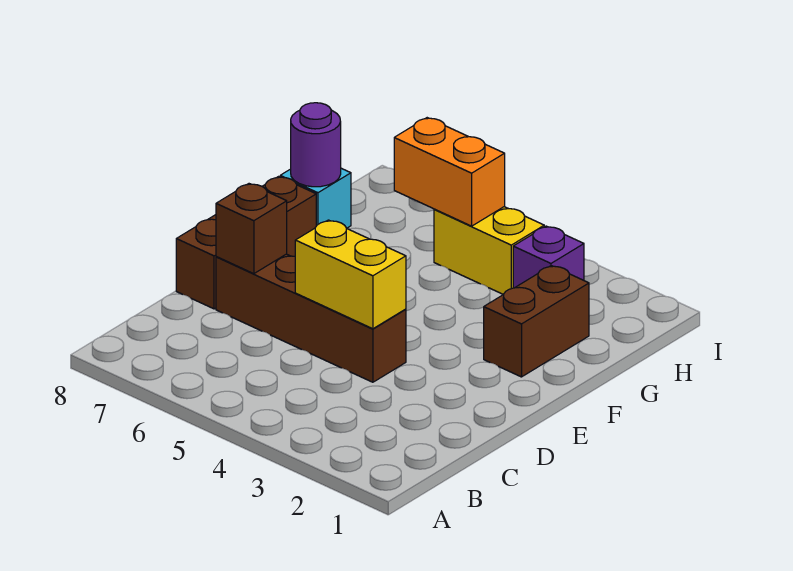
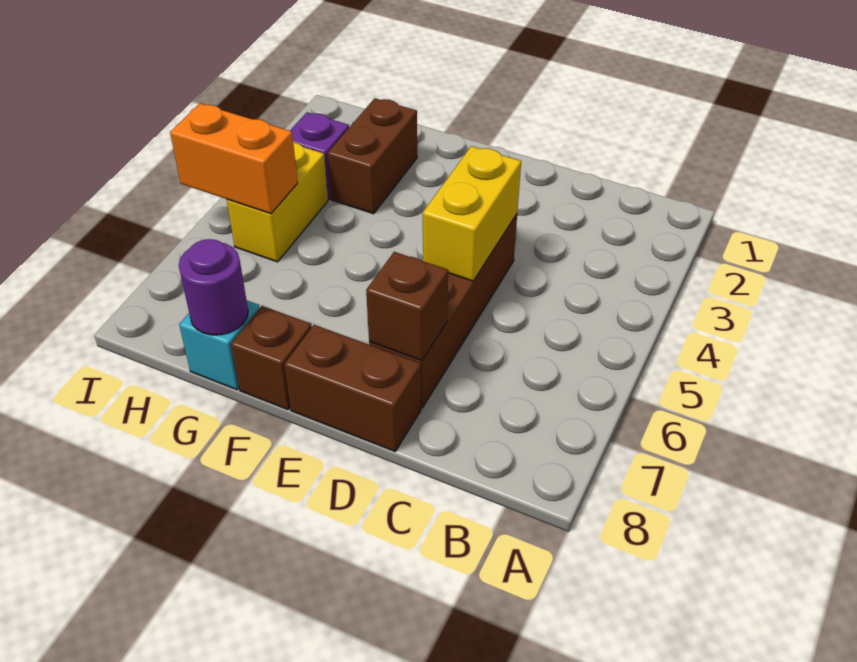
brown 1x2 brick [484,266,589,377] -> brown 1x2 brick turned to [328,98,417,214]
orange 1x2 brick [394,118,505,226] -> orange 1x2 brick turned to [170,103,298,214]

